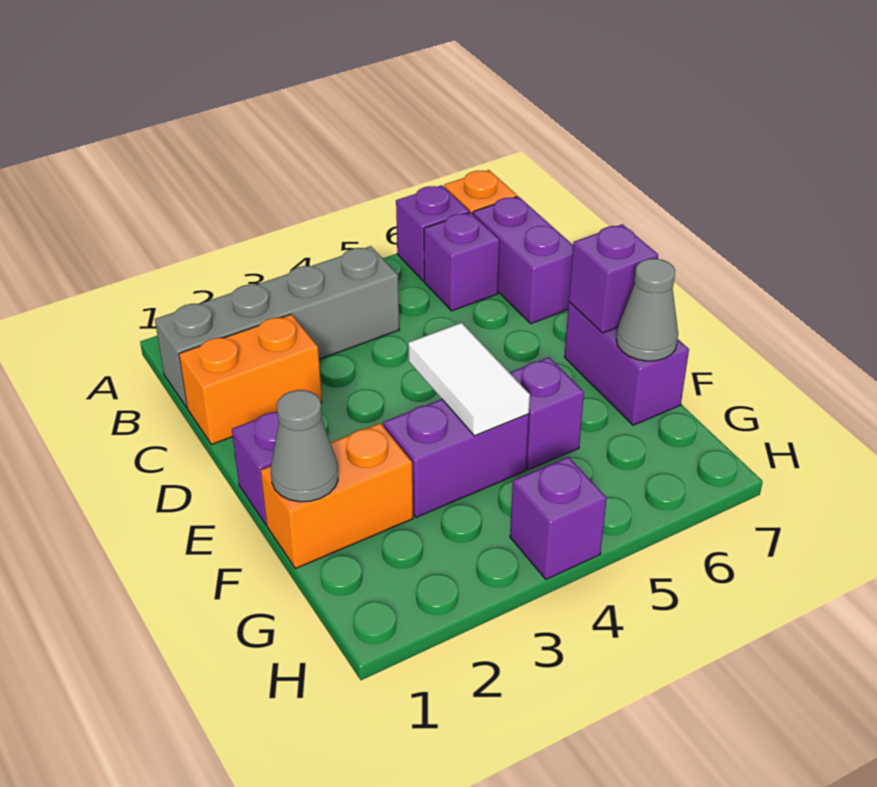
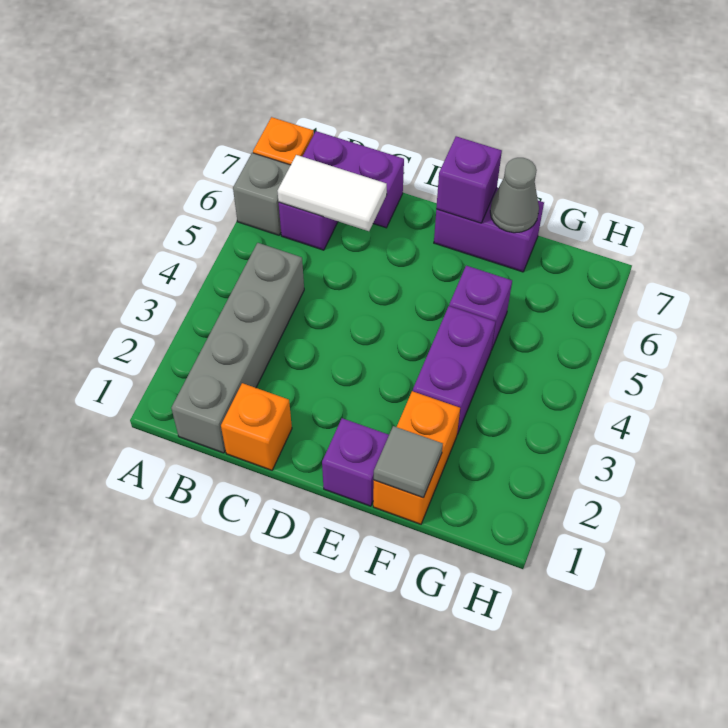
purple 1x1 brick [396,185,469,281] -> grey 1x1 brick [233,153,290,235]
orange 1x2 brick [179,314,322,445] -> orange 1x1 brick [221,383,292,470]
white 1x2 tile [408,323,530,436] -> white 1x2 tile moved to [278,155,387,231]
grey 1x1 cone [271,390,338,502] -> grey 1x1 tile [374,426,443,498]
purple 1x1 brick [510,457,607,579] -> none

